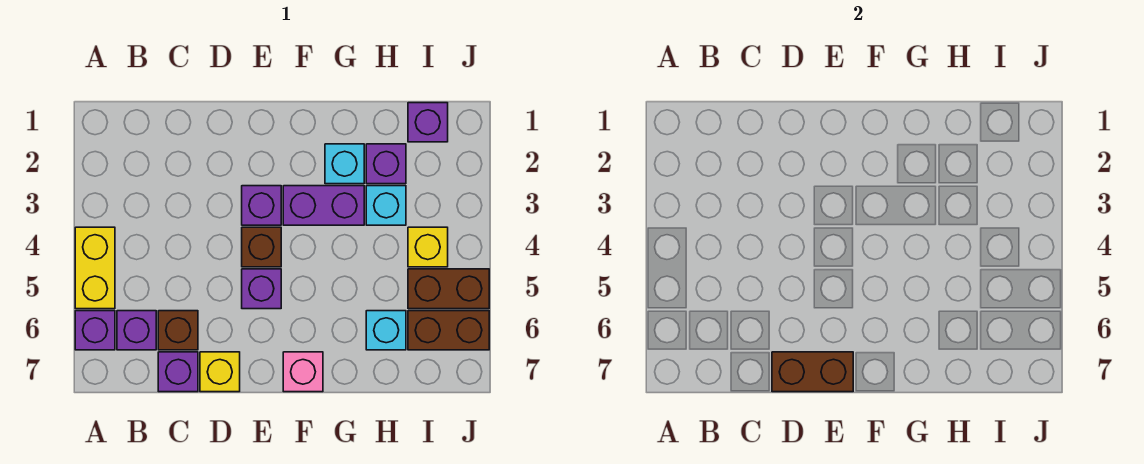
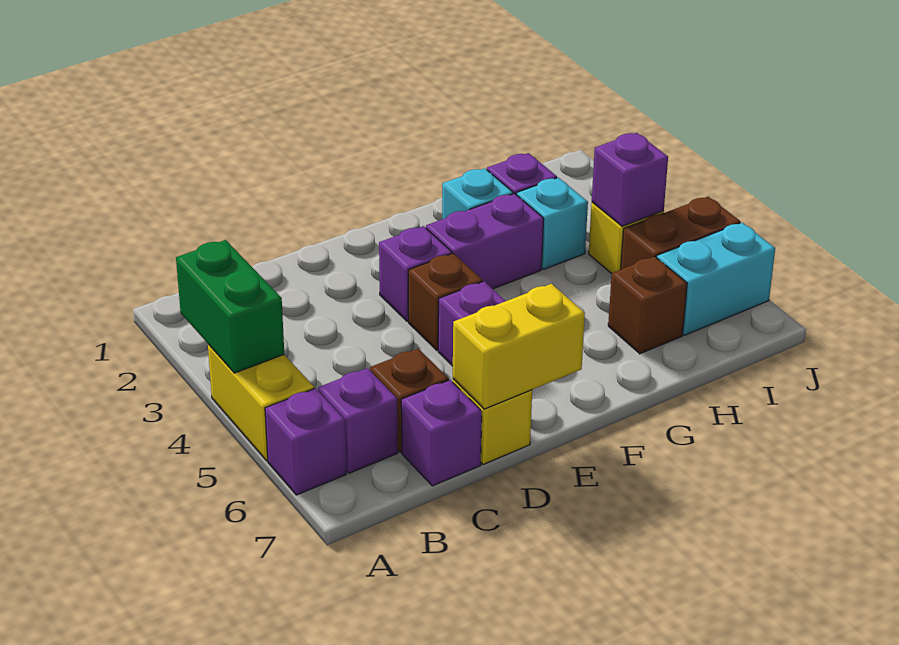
none -> green 1x2 brick [176,240,284,373]
brown 1x2 brick [772,352,853,392] -> yellow 1x2 brick [453,284,585,409]
pink 1x1 brick [283,352,323,392] -> none
cyan 1x1 brick [366,311,406,350] -> brown 1x1 brick [608,256,687,354]
purple 1x1 brick [408,103,448,142] -> purple 1x1 brick moved to [592,133,668,226]
brown 1x2 brick [408,311,489,350] -> cyan 1x2 brick [657,223,775,335]

